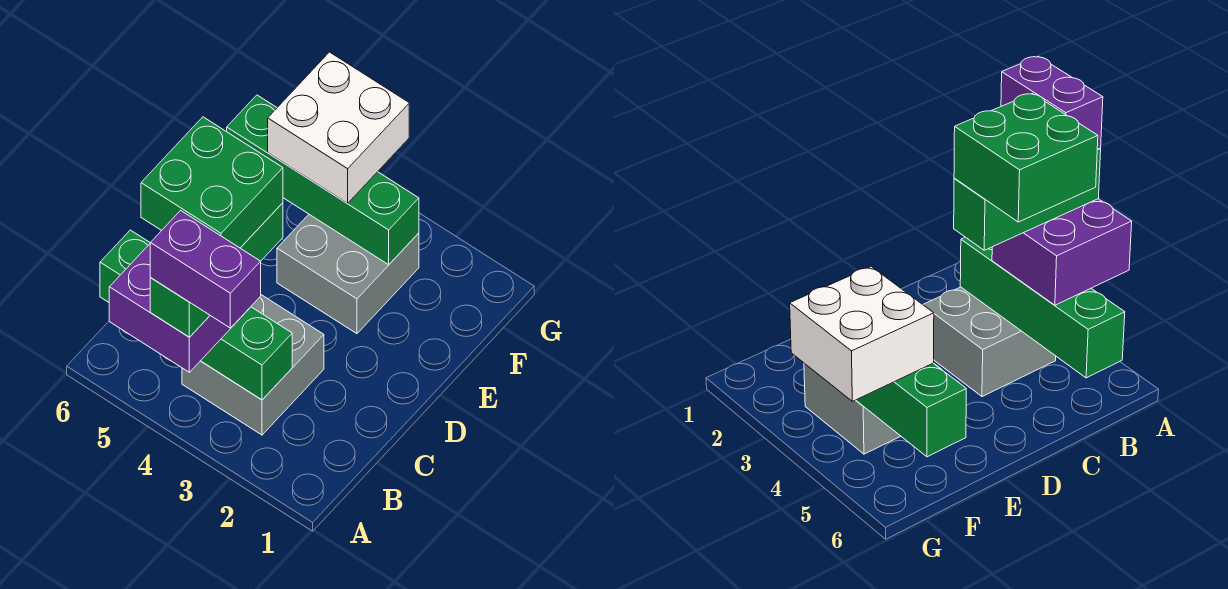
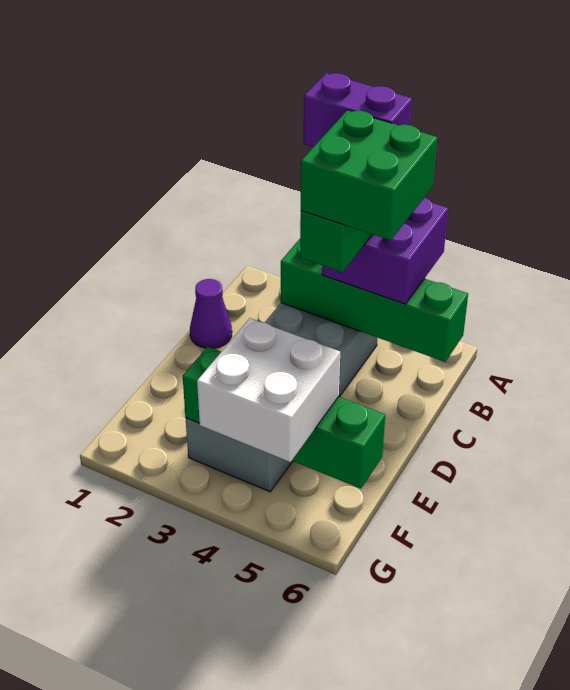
none -> purple 1x1 cone [190,279,232,348]

